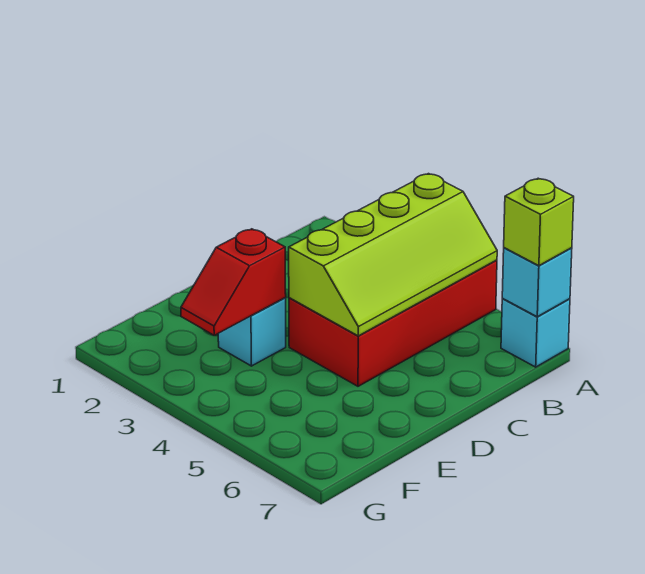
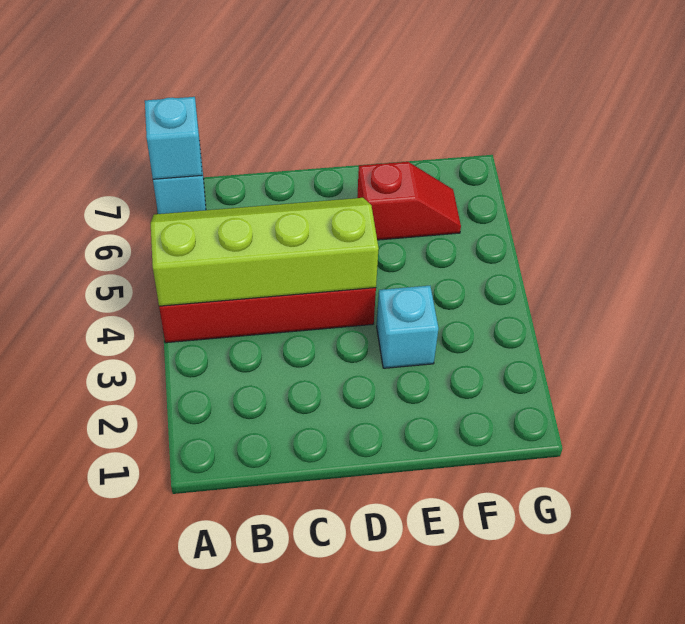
lime 1x1 brick [504,178,574,266] -> none
red 1x2 slope [181,229,286,335] -> red 1x2 slope moved to [357,162,461,240]

